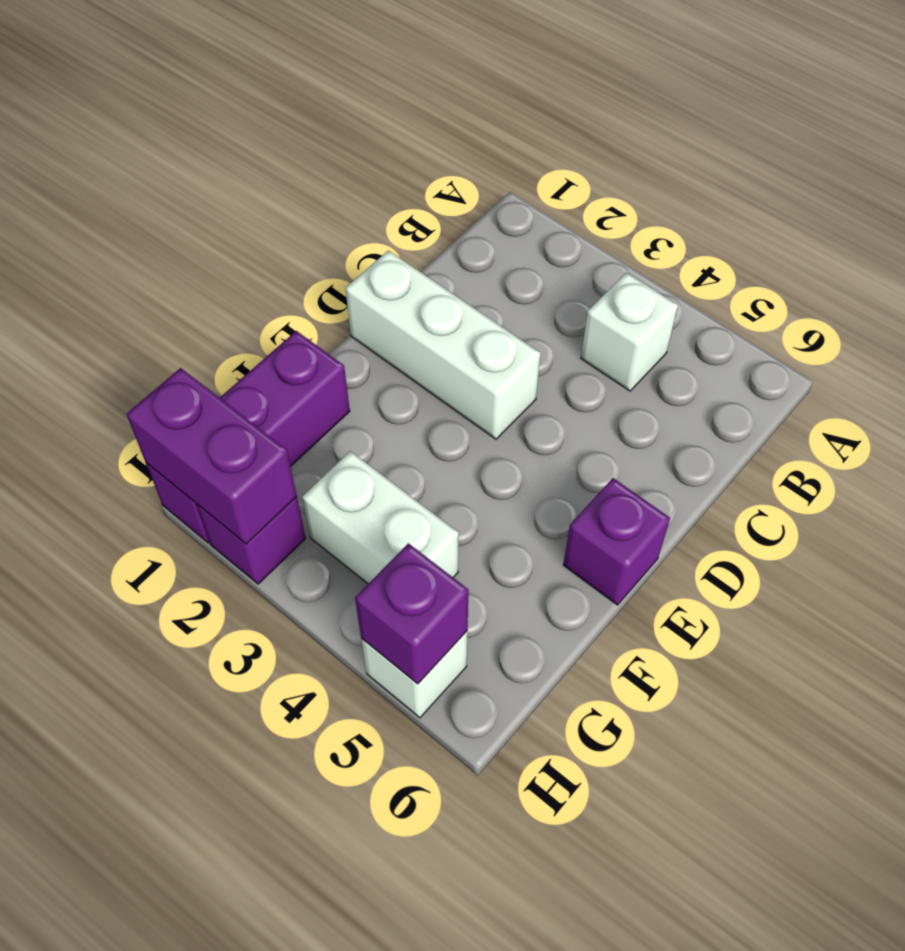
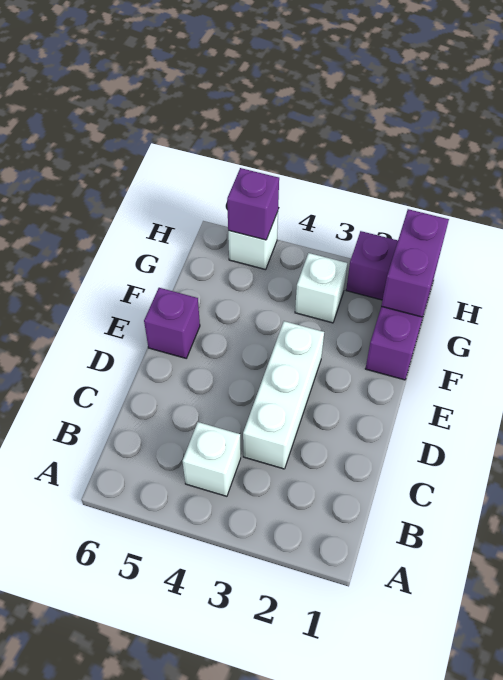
white 1x3 brick [345,251,541,439] -> white 1x3 brick turned to [243,321,324,469]
white 1x2 brick [302,451,459,584] -> white 1x1 brick [295,253,347,323]
purple 1x2 brick [127,368,297,544] -> purple 1x2 brick turned to [381,209,449,317]

